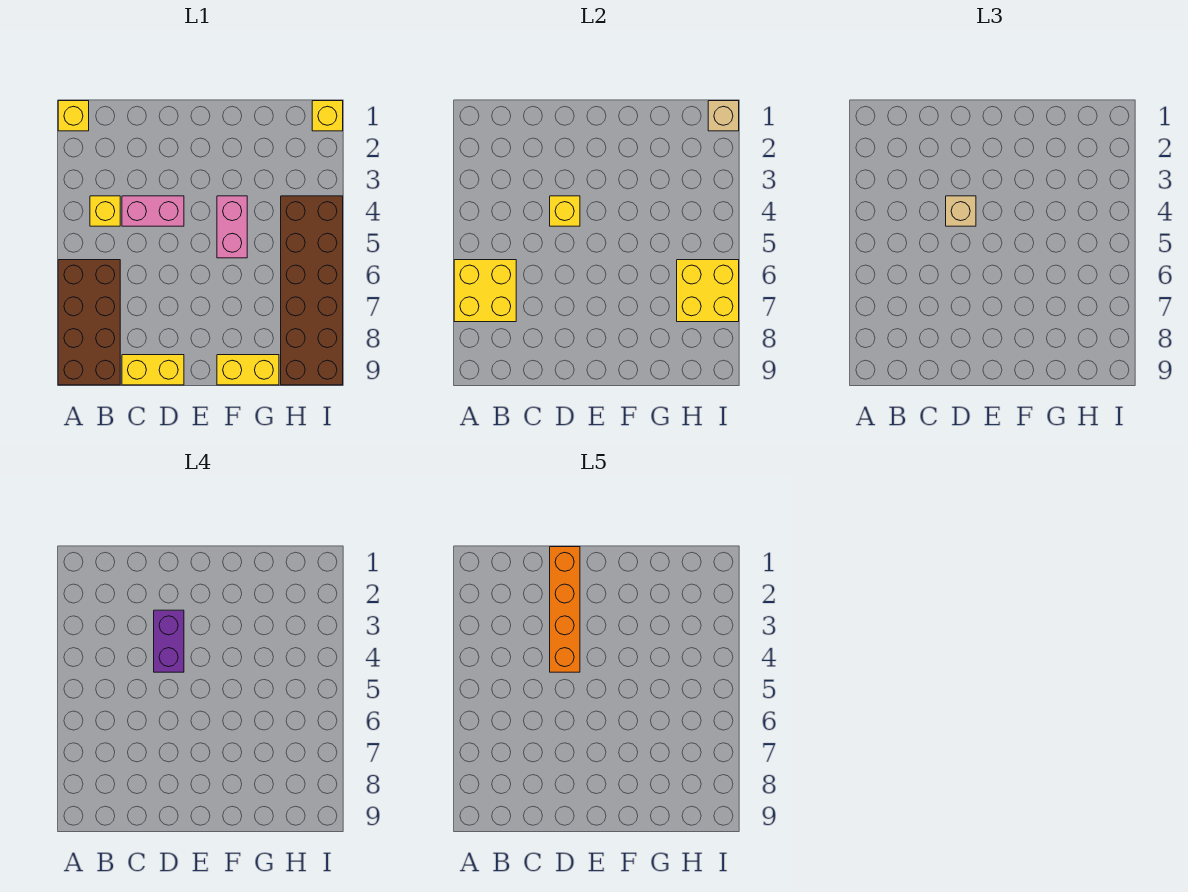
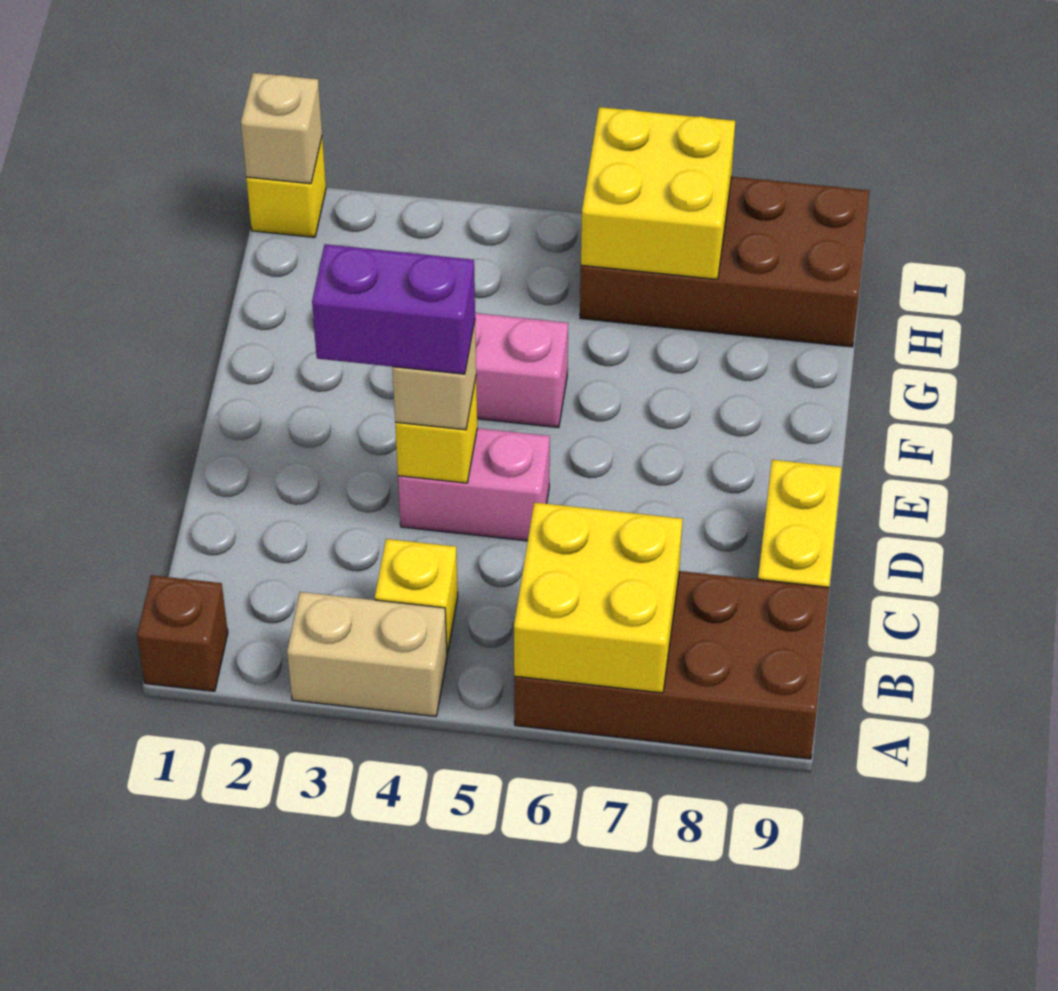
yellow 1x1 brick [58,101,89,131] -> brown 1x1 brick [137,575,228,691]
none -> tan 1x2 brick [287,592,447,716]
pink 1x2 brick [122,196,184,226] -> pink 1x2 brick turned to [398,428,550,541]
orange 1x4 brick [550,547,580,672] -> none
yellow 1x2 brick [217,355,279,385] -> none
brown 2x6 brick [281,196,343,385] -> brown 2x4 brick [580,177,869,347]

